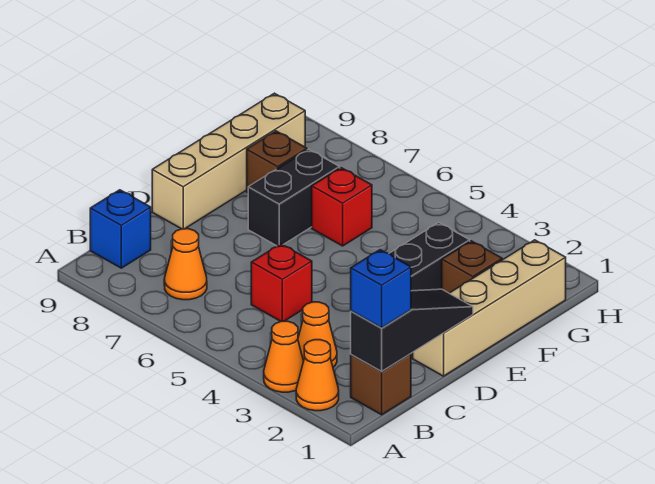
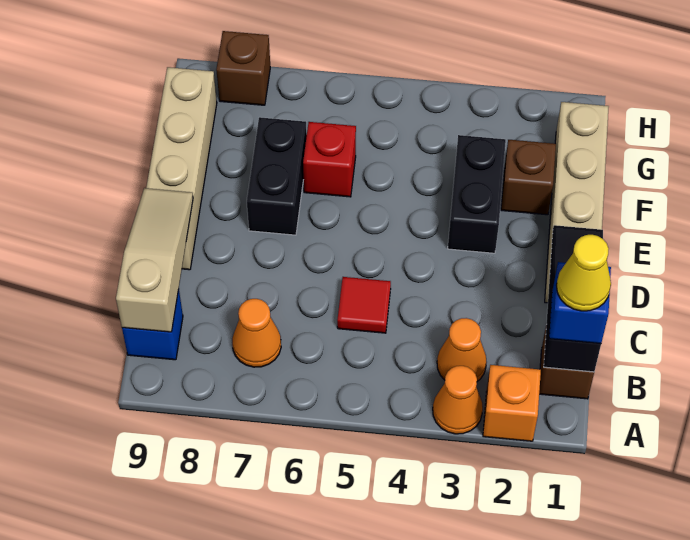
orange 1x1 cone [296,340,339,411] -> orange 1x1 brick [483,365,541,441]
none -> yellow 1x1 cone [556,235,611,311]
none -> tan 1x3 slope [116,188,193,332]
red 1x1 brick [251,244,312,321] -> red 1x1 tile [337,277,391,333]
brown 1x1 brick [247,131,307,193] -> brown 1x1 brick moved to [216,31,270,105]

